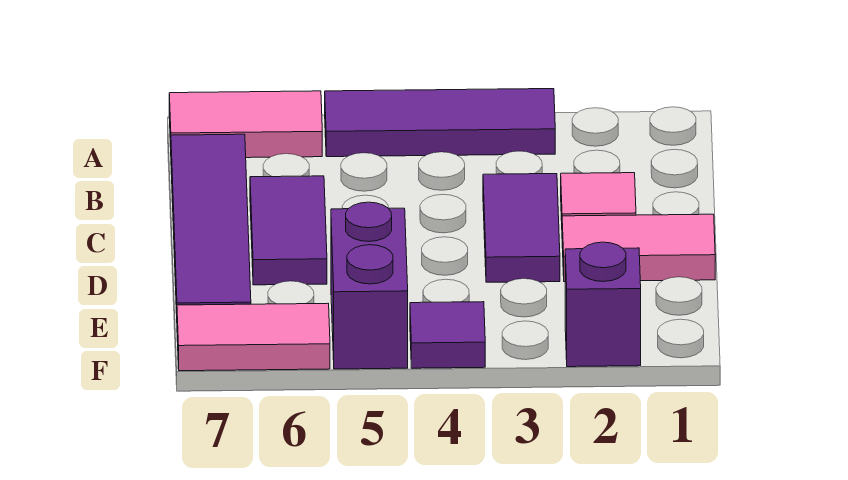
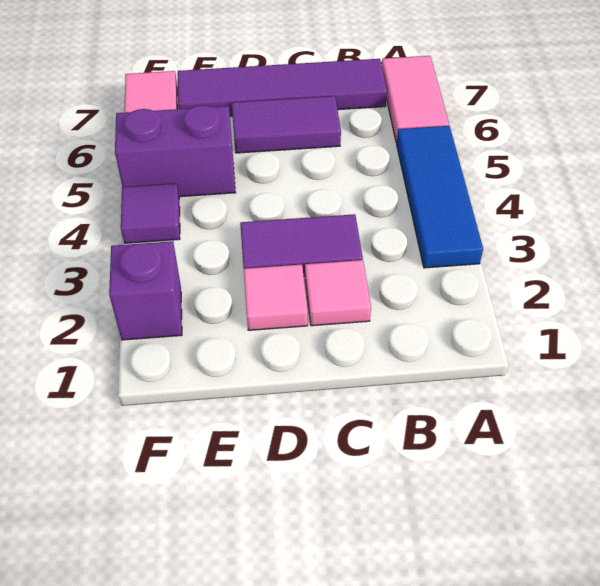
purple 1x3 tile [325,89,555,157] -> blue 1x3 tile [397,126,483,268]
pink 1x2 tile [562,214,715,282] -> pink 1x1 tile [244,264,308,330]

